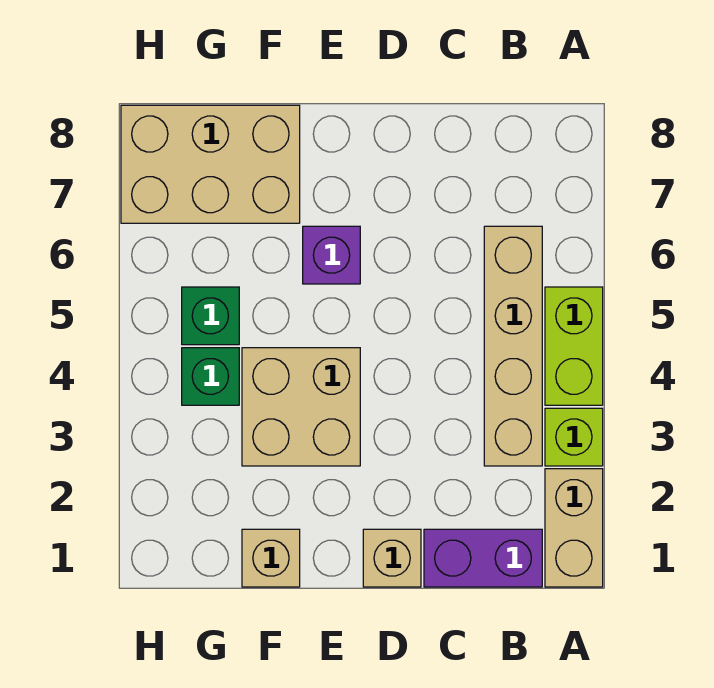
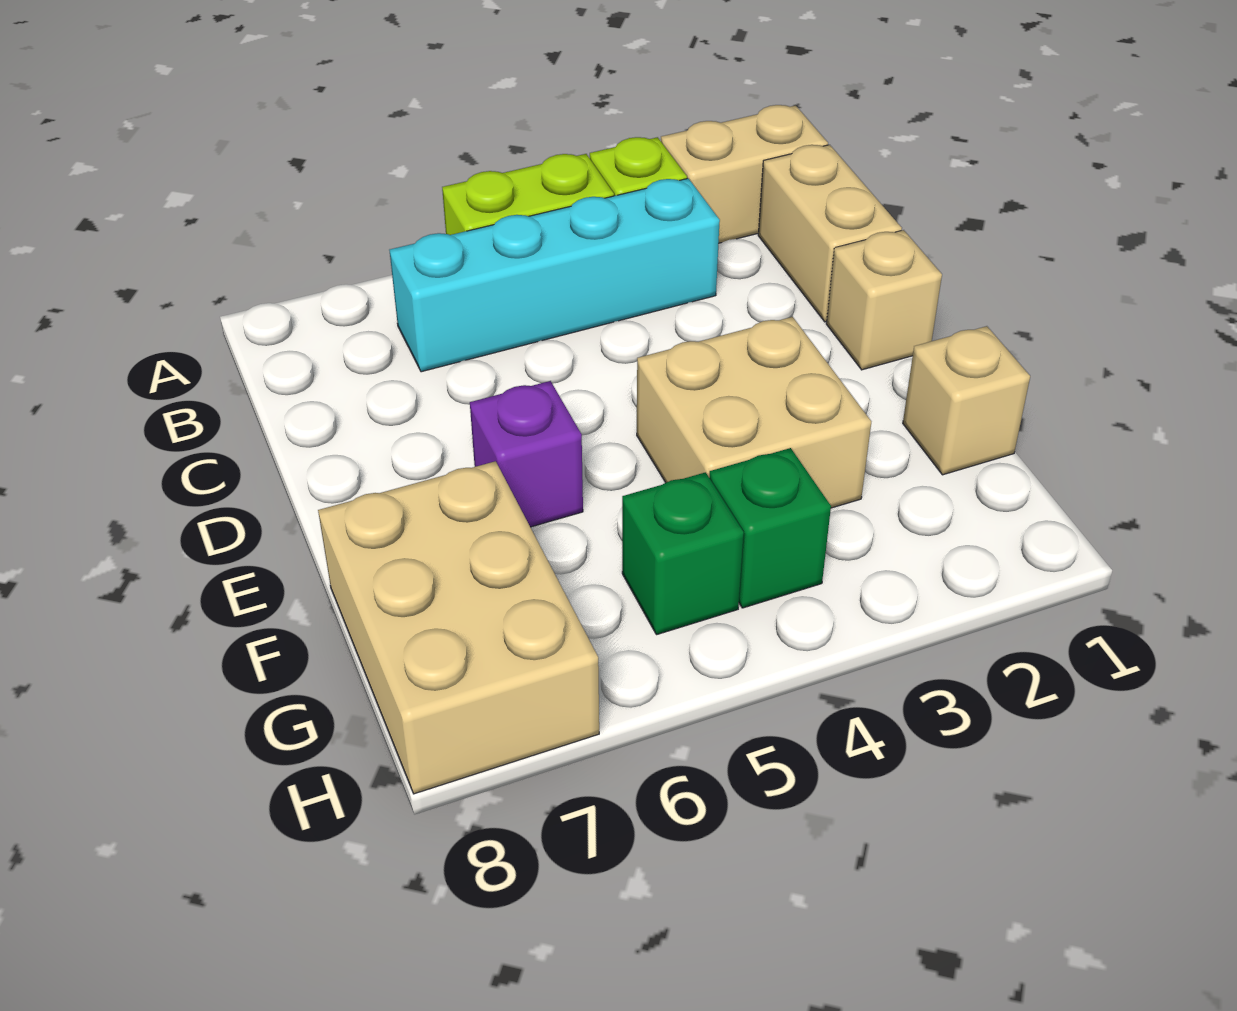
purple 1x2 brick [424,529,542,587] -> tan 1x2 brick [758,145,902,322]
tan 1x4 brick [484,226,542,466] -> cyan 1x4 brick [389,178,720,372]

